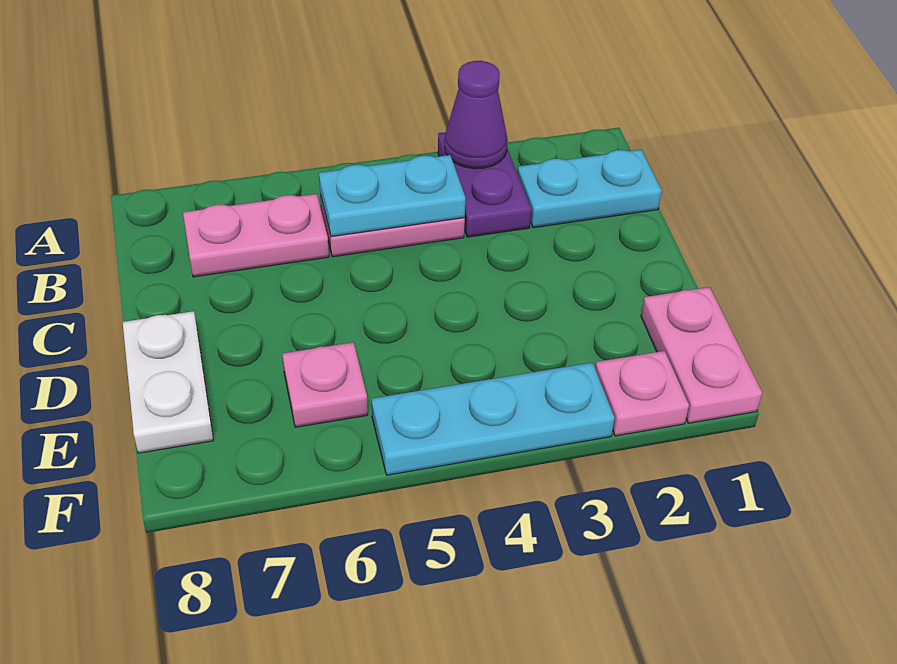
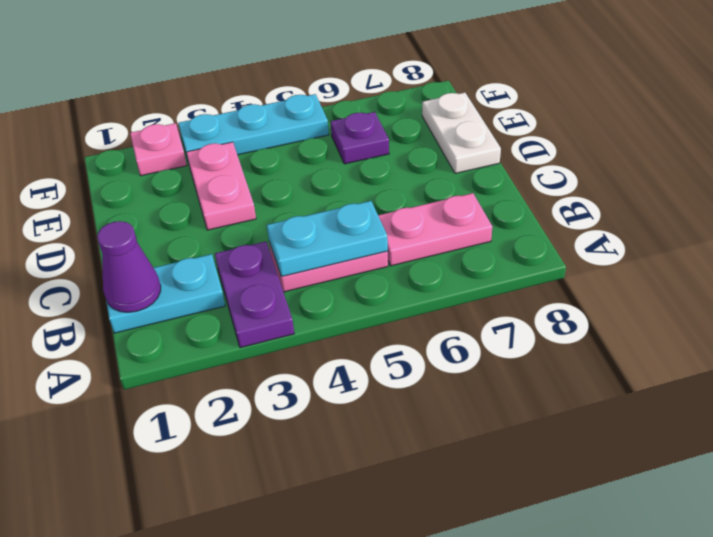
purple 1x1 cone [445,61,508,169] -> purple 1x1 cone moved to [97,221,161,312]
pink 1x2 plate [641,287,762,423] -> pink 1x2 plate moved to [186,142,256,230]
pink 1x1 plate [282,342,368,427] -> purple 1x1 plate [331,112,389,164]

